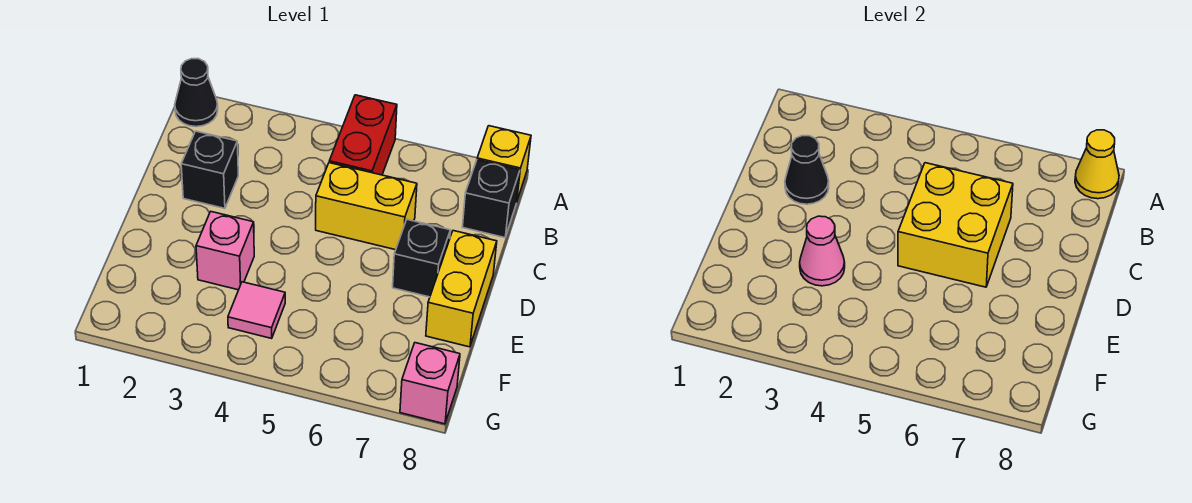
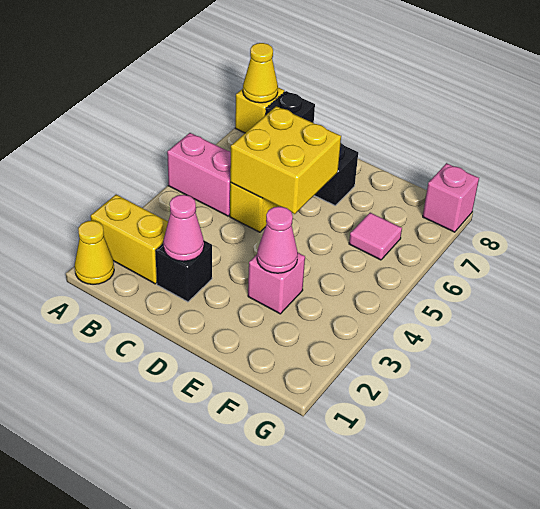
black 1x1 cone [175,59,218,127] -> yellow 1x1 cone [75,221,114,284]
red 1x2 brick [329,95,397,175] -> pink 1x2 brick [167,133,231,216]
black 1x1 cone [785,136,829,204] -> pink 1x1 cone [163,195,204,261]
yellow 1x2 brick [426,231,497,347] -> yellow 1x2 brick moved to [91,195,168,284]
pink 1x1 tile [228,282,285,338] -> pink 1x1 tile moved to [349,213,402,260]

